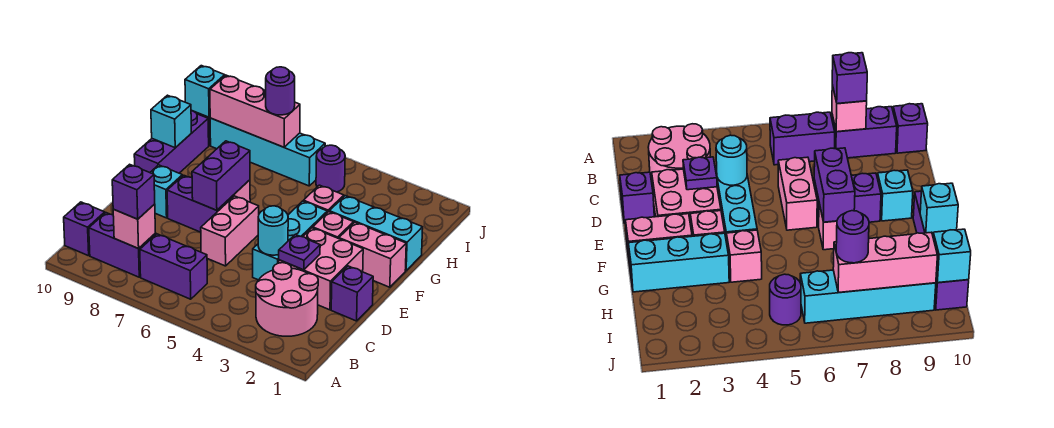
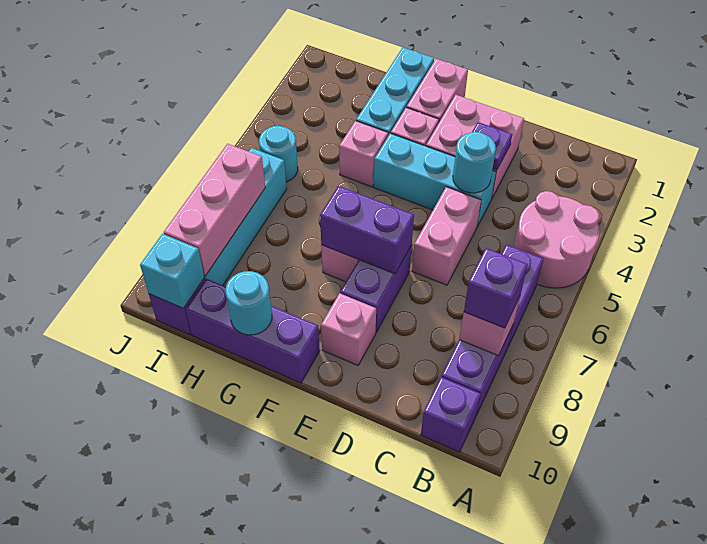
pink 2x2 round brick [256,263,318,336] -> pink 2x2 round brick moved to [514,191,600,288]
purple 1x1 brick [331,266,373,321] -> none
pink 1x2 brick [201,196,259,266] -> pink 1x2 brick turned to [412,187,481,285]
cyan 1x1 brick [150,165,182,218] -> pink 1x1 brick [321,293,376,365]
cyan 1x1 brick [151,95,191,148] -> cyan 1x1 round brick [226,271,272,335]
purple 1x1 round brick [316,145,345,192] -> cyan 1x1 round brick [259,126,298,182]
purple 1x1 round brick [266,67,295,115] -> none

